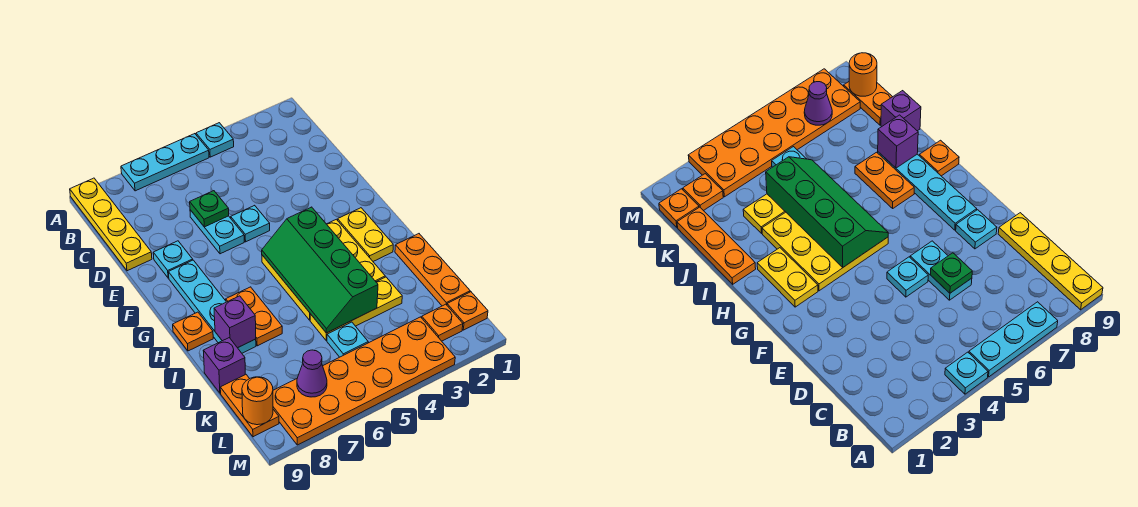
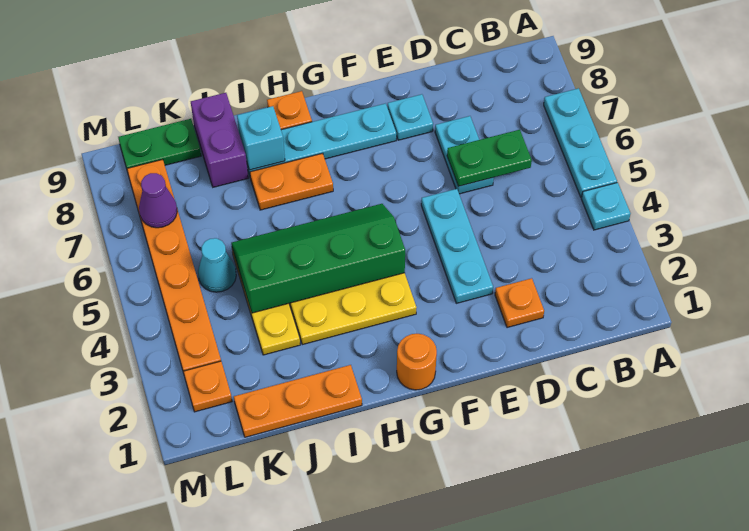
yellow 1x4 plate [70,178,152,271] -> none
cyan 1x2 plate [190,210,244,254] -> cyan 1x2 plate turned to [435,116,494,194]
green 1x1 plate [190,191,229,227] -> green 1x2 plate [447,130,532,186]
cyan 1x1 plate [231,205,270,242] -> cyan 1x3 plate [421,189,493,303]
yellow 1x2 plate [338,208,393,261] -> none
purple 1x1 brick [214,296,256,348] -> cyan 1x1 brick [237,106,285,170]
purple 1x1 brick [203,338,245,393] -> purple 1x2 brick [191,93,248,187]
cyan 1x1 plate [327,322,368,357] -> cyan 1x1 cone [198,238,236,292]
orange 1x2 plate [220,374,279,437] -> green 1x2 plate [118,119,201,169]
orange 1x1 plate [447,292,488,330] -> orange 1x1 plate moved to [495,278,544,328]
orange 2x6 plate [273,317,455,445] -> orange 1x6 plate [127,160,221,373]
orange 1x1 round brick [242,377,273,425] -> orange 1x1 round brick moved to [397,334,437,390]

